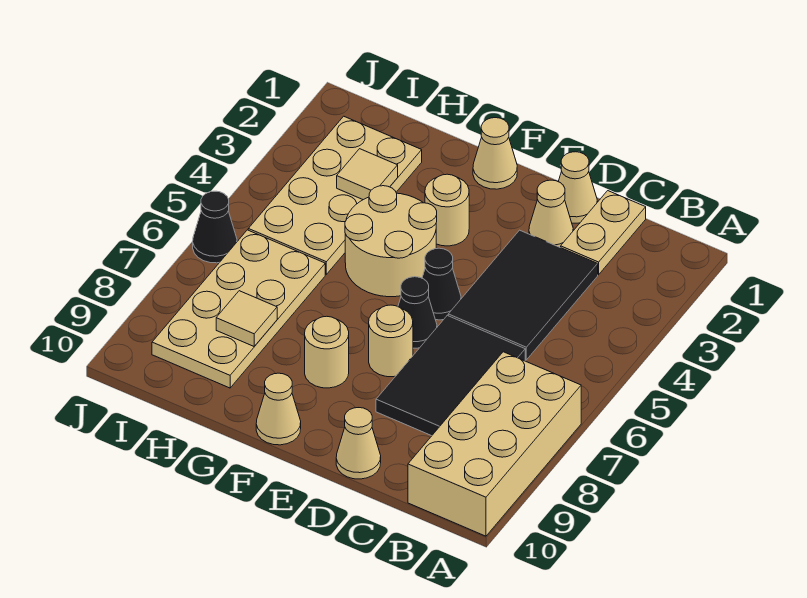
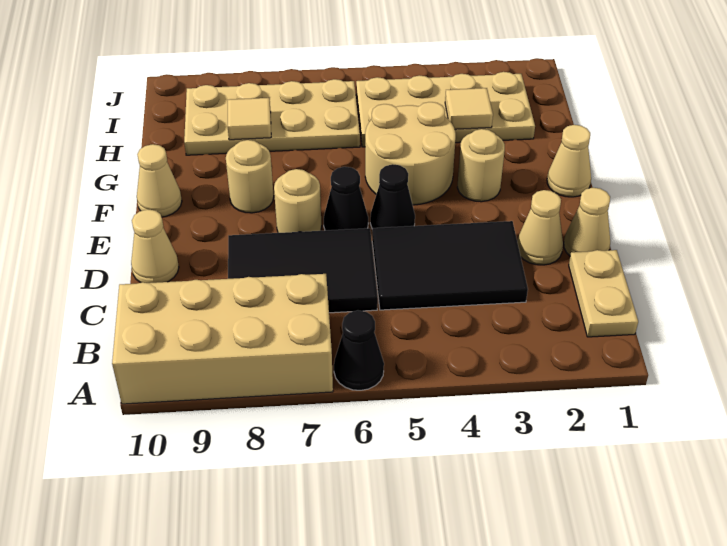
tan 1x2 plate [561,191,646,275] -> tan 1x2 plate turned to [569,250,638,337]
black 1x1 cone [193,191,237,263] -> black 1x1 cone moved to [334,310,384,390]

